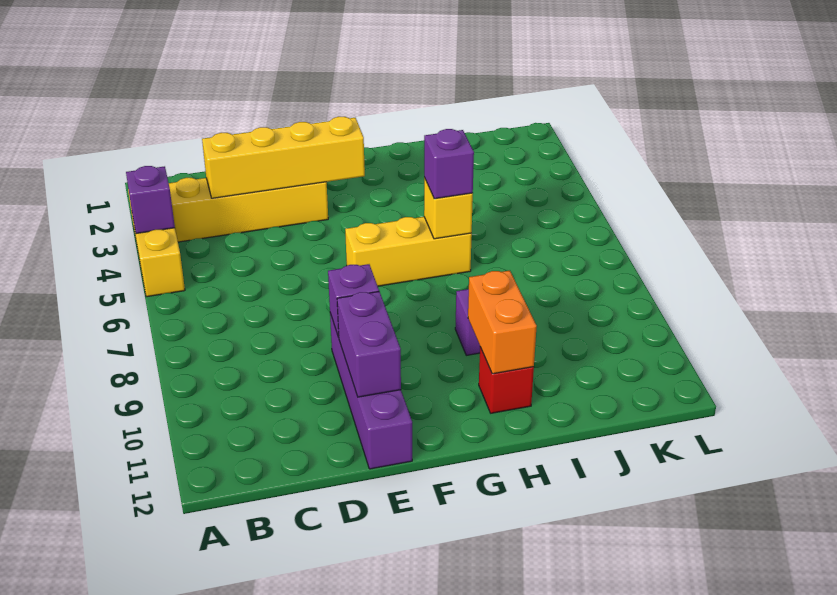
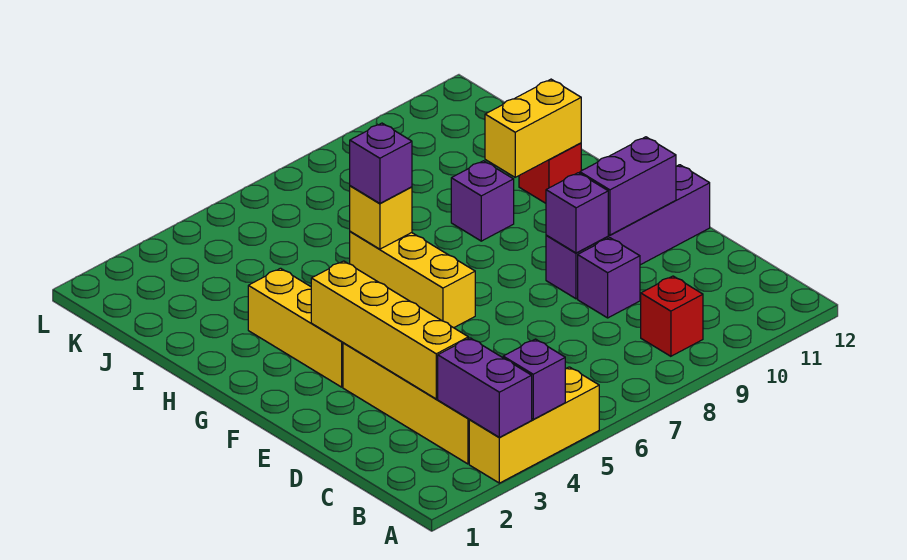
none -> purple 1x2 brick [438,338,532,437]
none -> red 1x1 brick [641,276,703,356]
none -> purple 1x1 brick [578,238,640,318]
none -> yellow 1x3 brick [248,268,343,387]
orange 1x2 brick [468,271,537,374] -> yellow 1x2 brick [485,79,581,177]

